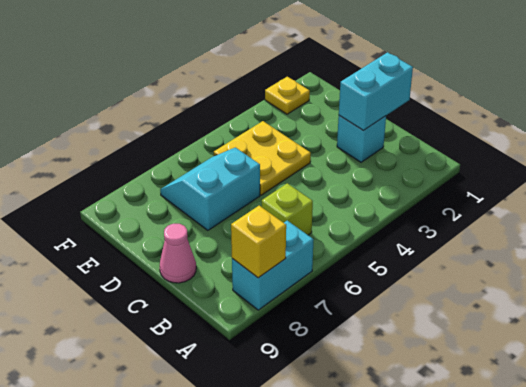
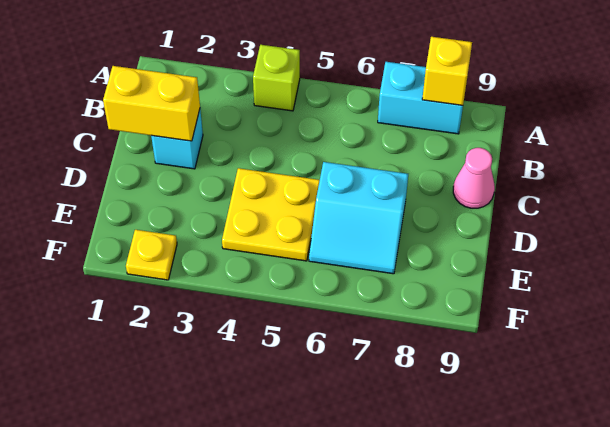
lime 1x1 brick [262,183,313,235] -> lime 1x1 brick moved to [253,45,300,111]
cyan 1x2 brick [339,52,413,131] -> yellow 1x2 brick [103,66,200,141]

